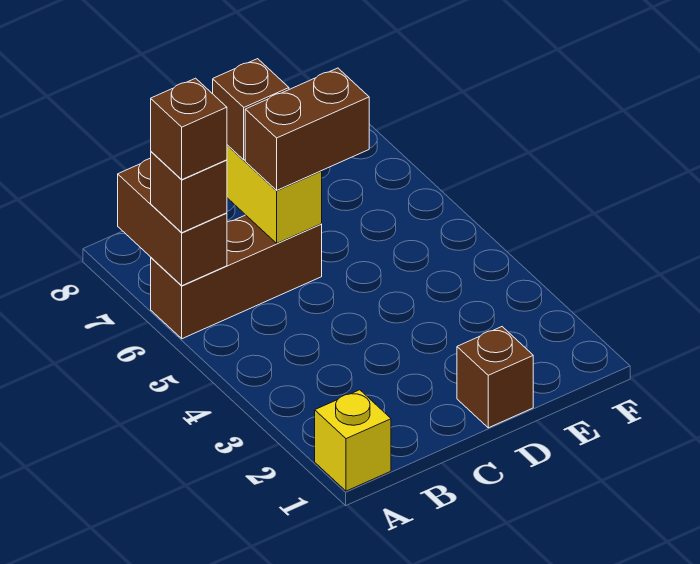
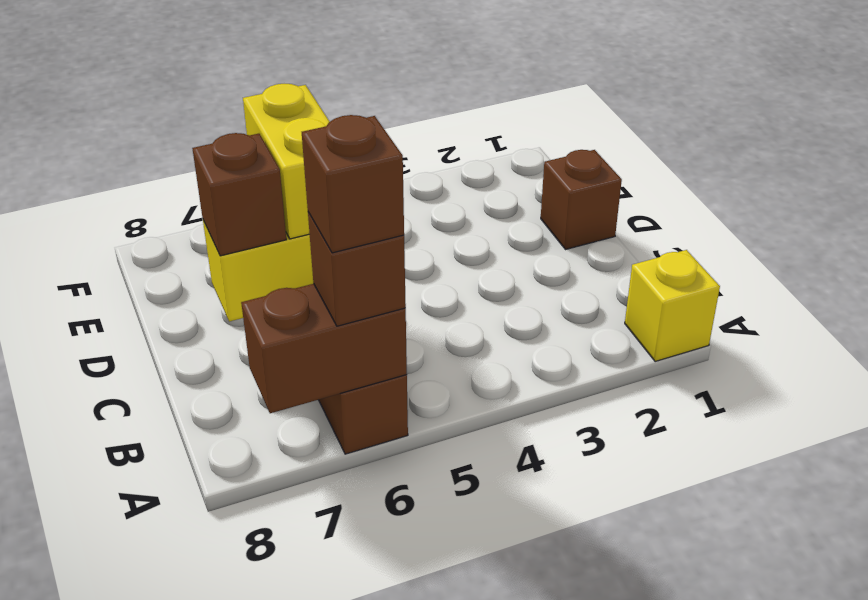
brown 1x2 brick [245,68,369,191] -> yellow 1x2 brick [243,84,330,239]

